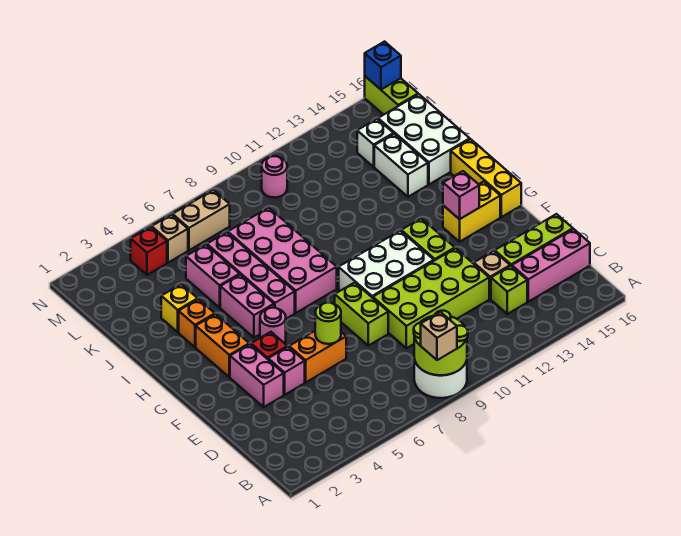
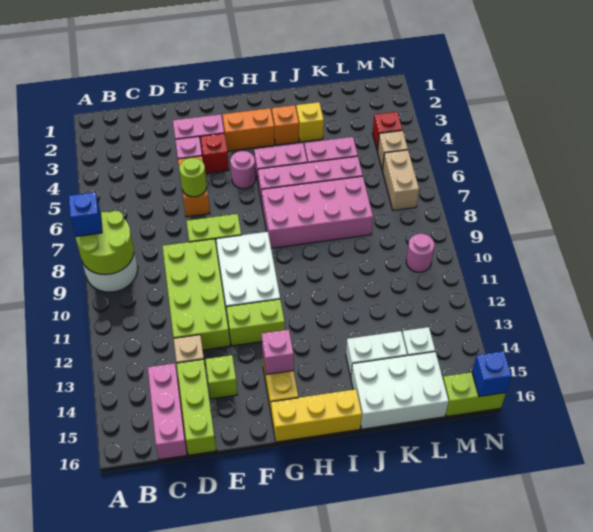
tan 1x1 brick [421,312,457,360] -> blue 1x1 brick [69,192,102,236]
lime 1x1 brick [491,266,527,314] -> lime 1x1 brick moved to [205,355,238,399]

